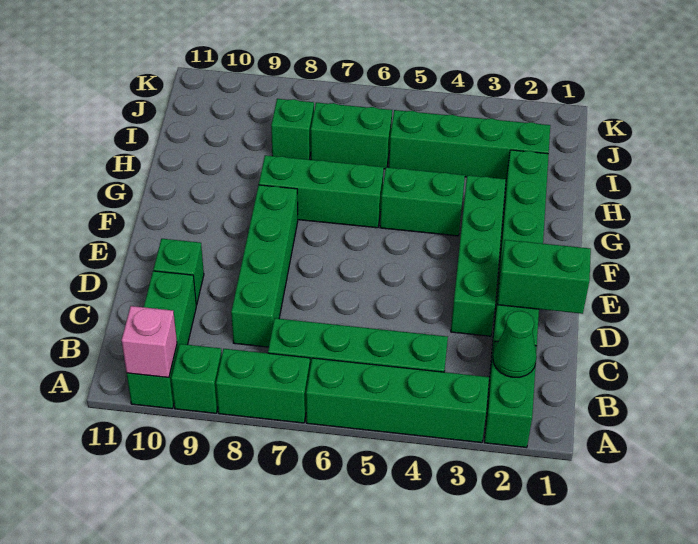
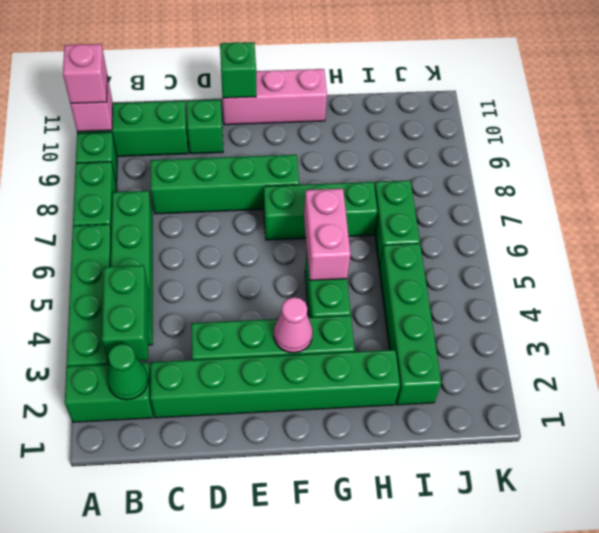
none -> pink 1x1 brick [63,44,107,104]
green 1x2 brick [497,240,591,314] -> green 1x2 brick moved to [102,265,149,362]
none -> pink 1x3 brick [222,69,327,125]
none -> pink 1x1 cone [274,297,313,353]
none -> pink 1x2 brick [304,189,351,280]
green 1x3 brick [259,155,384,228] -> green 1x3 brick turned to [264,182,378,240]
green 1x1 brick [271,99,314,160] -> green 1x1 brick moved to [220,42,256,98]

